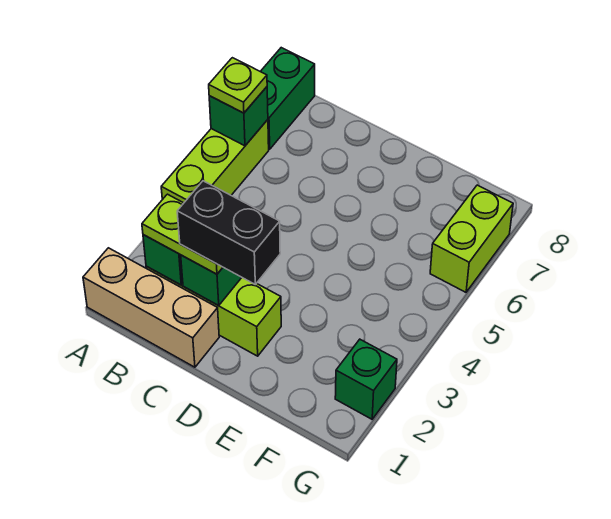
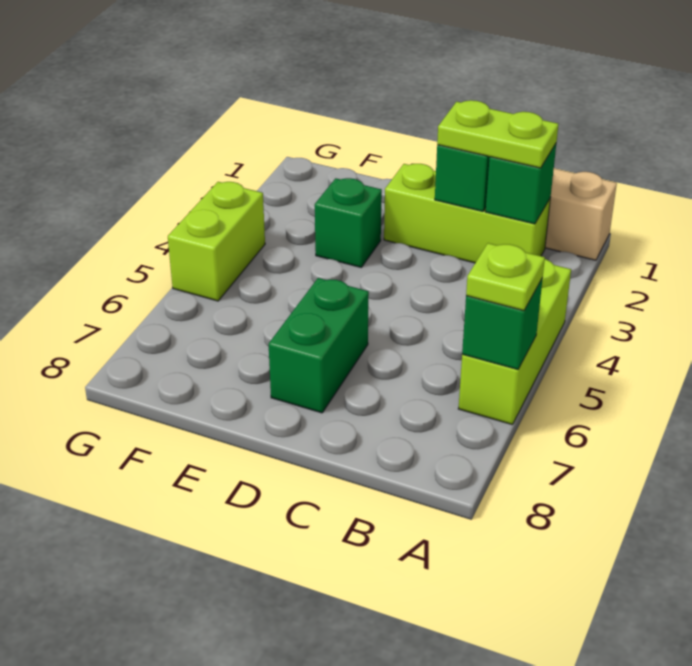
green 1x2 brick [260,48,315,149] -> green 1x2 brick moved to [269,278,369,413]
black 1x2 brick [177,181,280,284] -> none
green 1x1 brick [335,339,397,419] -> green 1x1 brick moved to [315,178,382,267]
lime 1x2 brick [430,185,513,292] -> lime 1x2 brick moved to [168,182,265,301]

